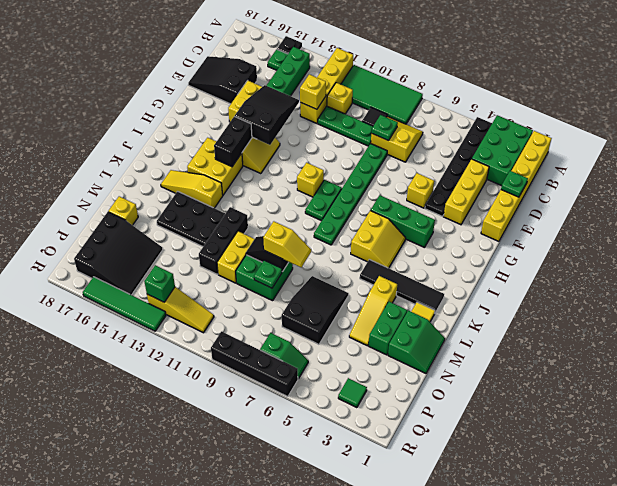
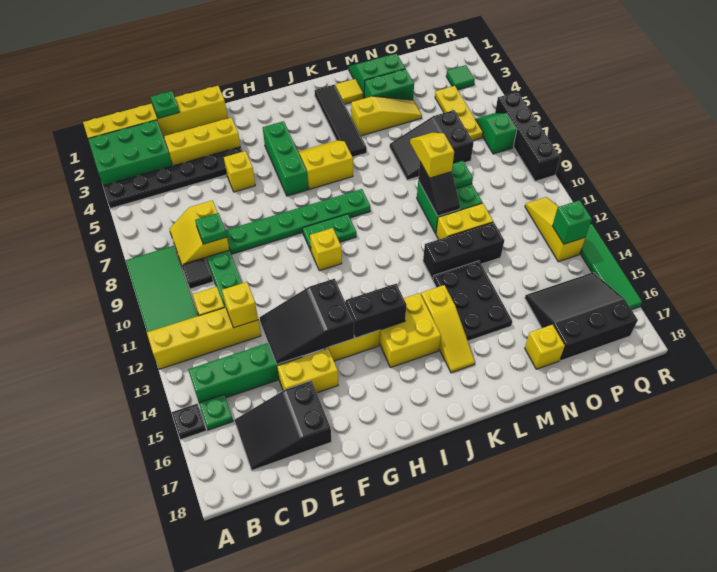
black 2x3 slope [188,56,257,104] -> black 2x3 slope turned to [235,381,332,470]
none -> yellow 1x3 plate [435,86,483,141]

